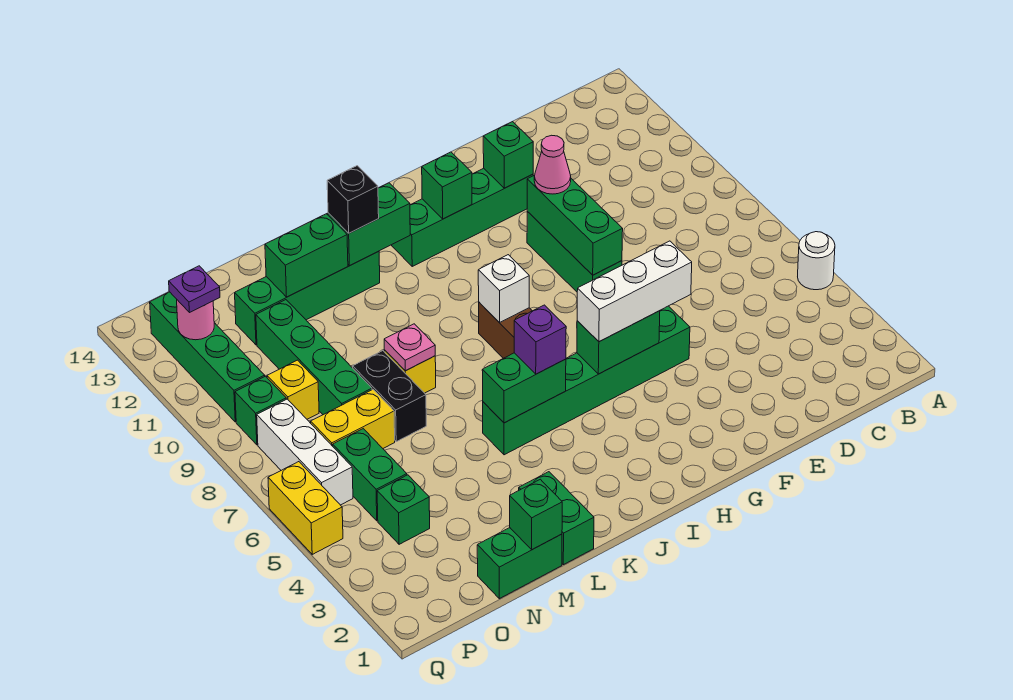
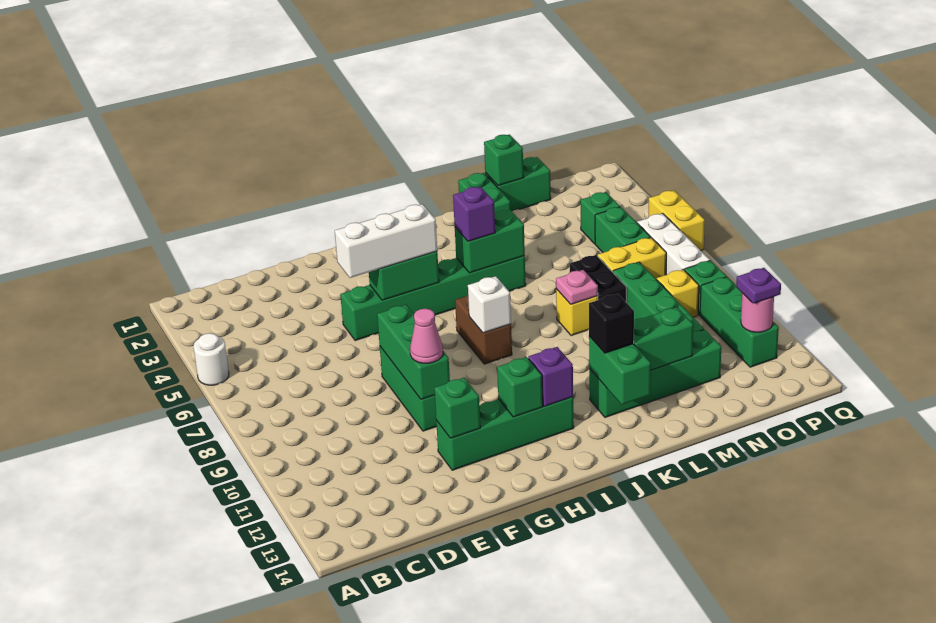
none -> purple 1x1 brick [528,347,573,407]
green 1x2 brick [328,183,410,266] -> green 1x2 brick turned to [589,336,651,405]
green 1x4 brick [150,292,265,422] -> green 1x3 brick [700,277,779,367]

